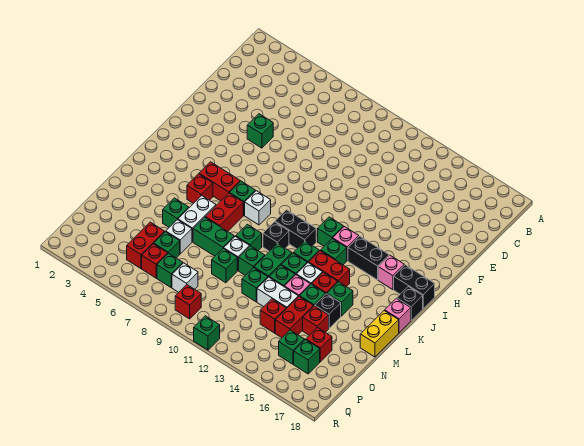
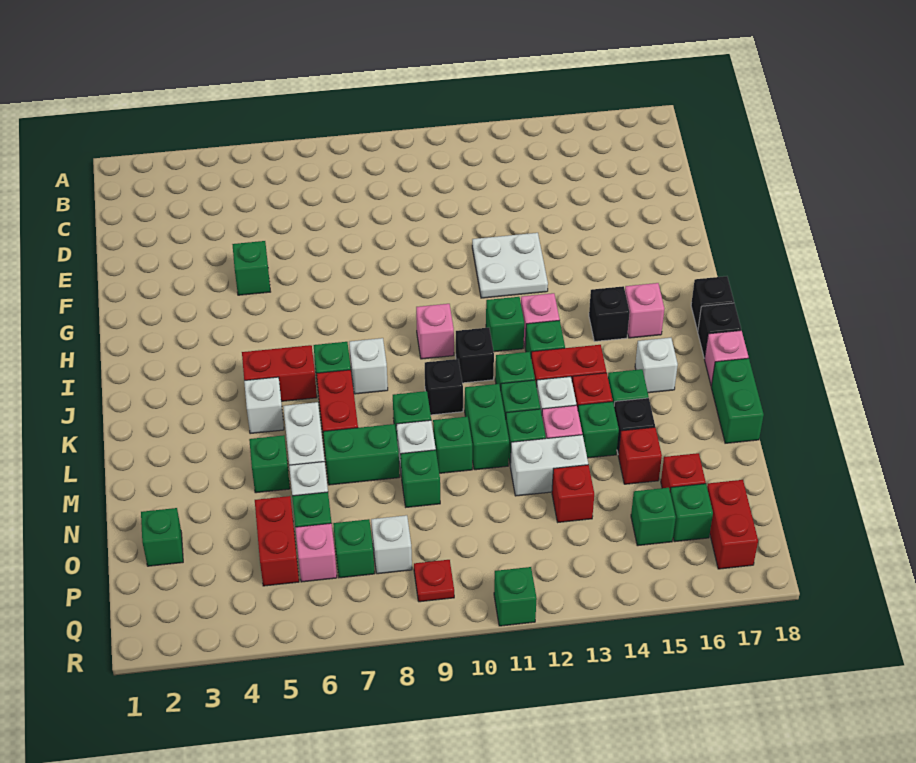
none -> white 2x2 plate [472,233,548,298]
none -> pink 1x1 brick [416,304,454,359]
black 1x2 brick [348,236,389,280] -> black 1x1 brick [589,286,630,341]
black 1x2 brick [394,265,435,309] -> black 1x1 brick [691,276,734,331]
black 1x2 brick [275,210,316,249] -> black 1x1 brick [456,328,494,383]
red 1x1 brick [187,174,213,204] -> white 1x1 brick [244,377,284,434]
none -> white 1x1 brick [635,338,678,393]
yellow 1x2 brick [360,311,399,357] -> green 1x2 brick [711,358,764,443]
green 1x1 brick [242,268,268,302] -> green 1x1 brick moved to [141,508,183,566]
red 1x2 brick [275,296,314,338] -> red 1x2 brick moved to [707,480,758,569]
red 1x1 brick [142,244,168,278] -> pink 1x1 brick [295,523,337,582]
red 1x1 brick [175,285,201,319] -> red 1x1 plate [414,560,454,602]

